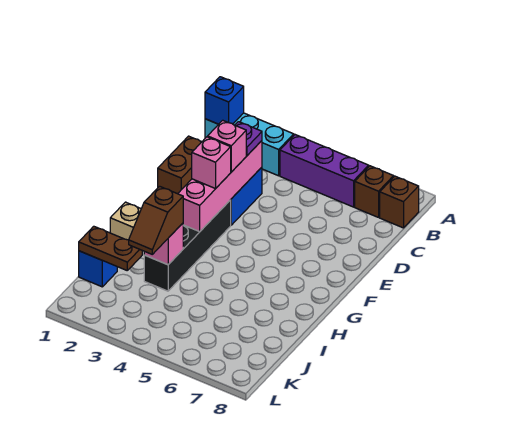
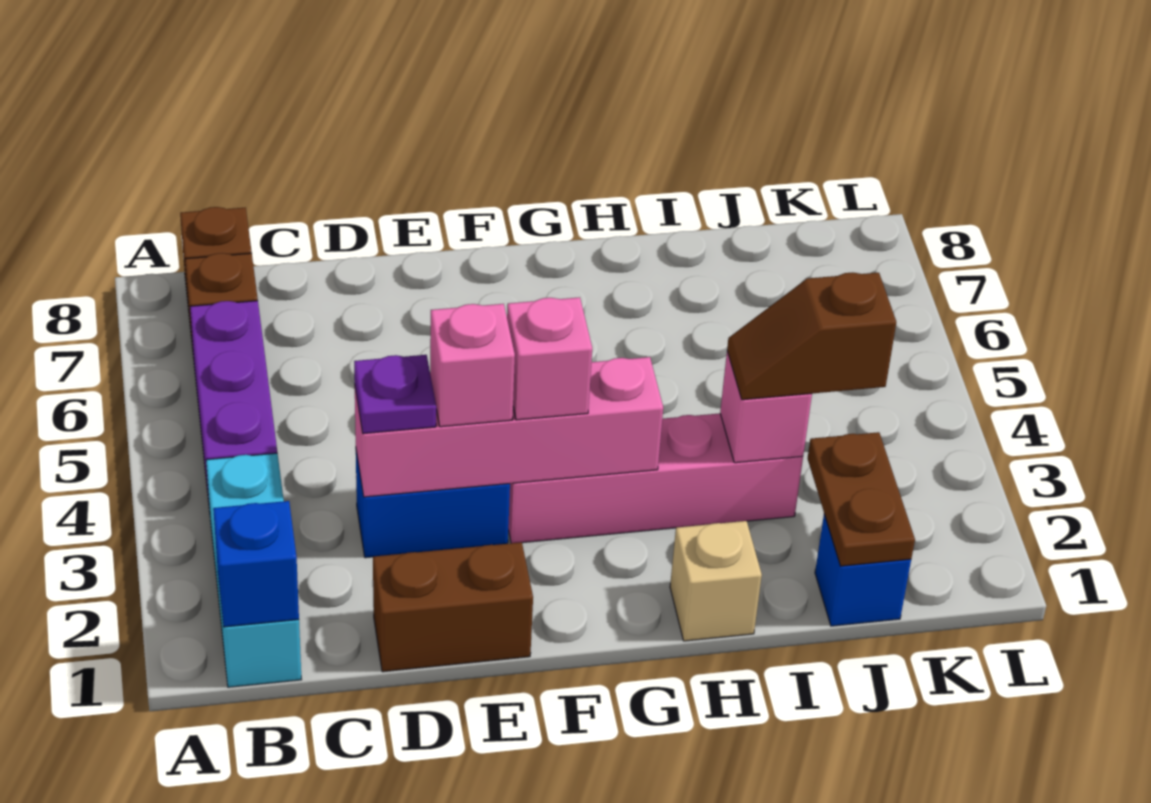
black 1x4 brick [144,200,231,291] -> pink 1x4 brick [508,413,803,543]
brown 1x2 slope [129,186,183,254] -> brown 1x2 slope turned to [727,272,896,400]

